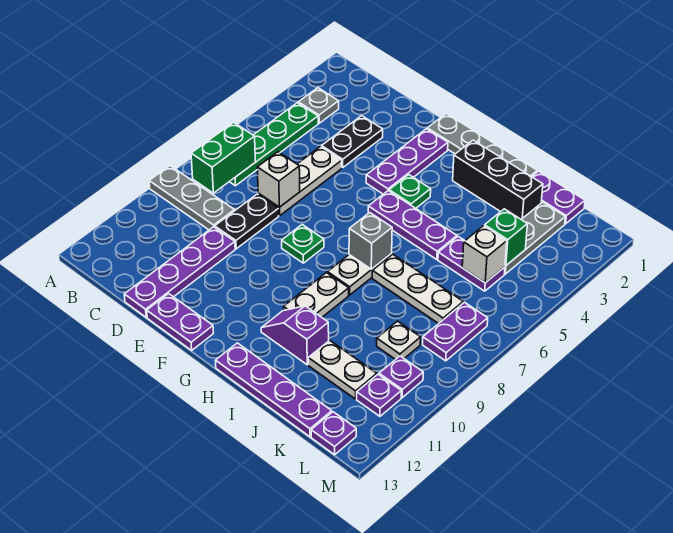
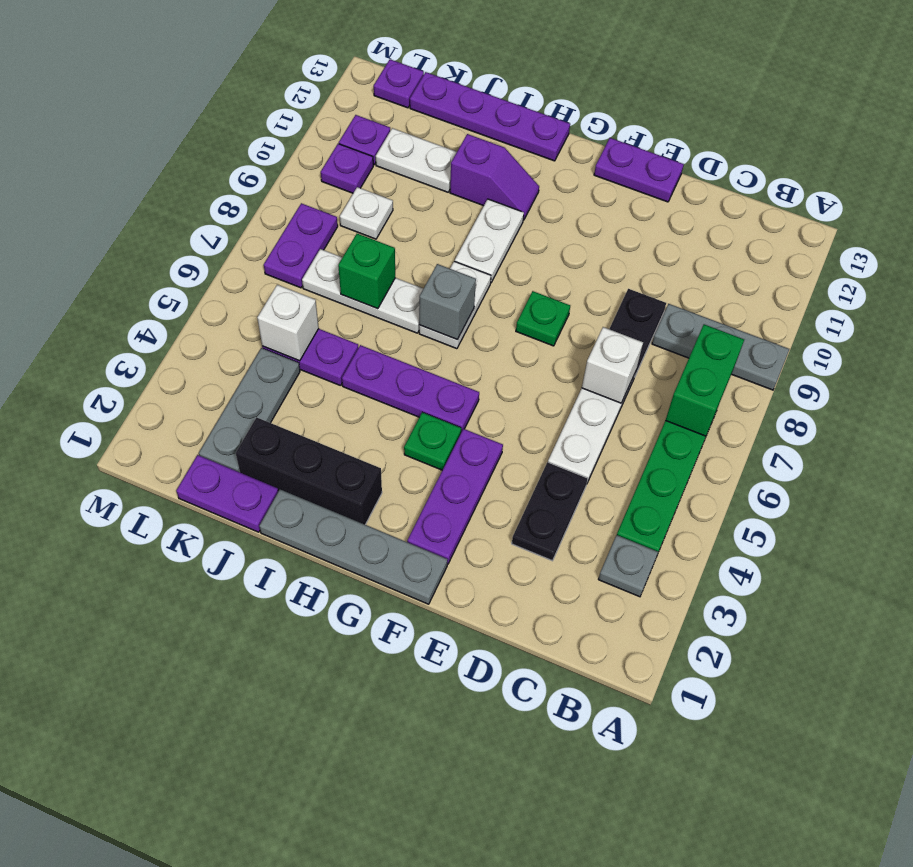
purple 1x4 plate [124,227,235,317] -> none
green 1x1 brick [485,209,527,266] -> green 1x1 brick moved to [338,234,395,309]

